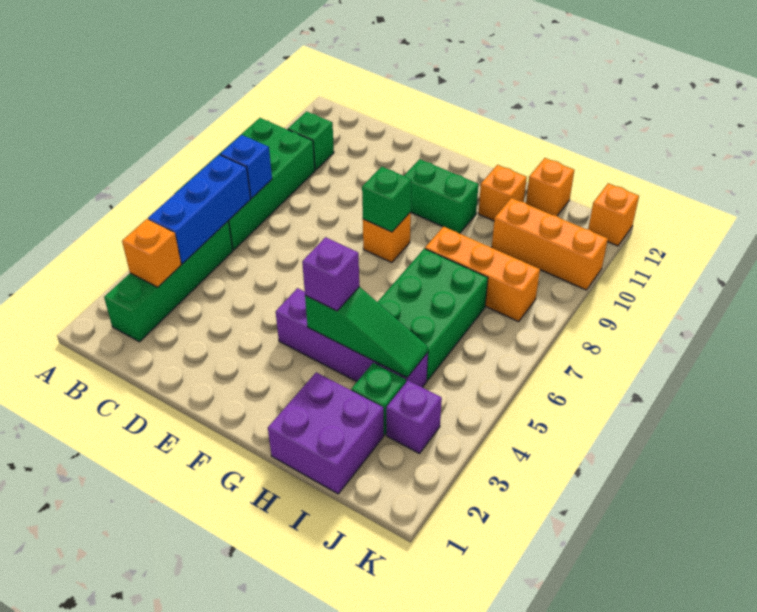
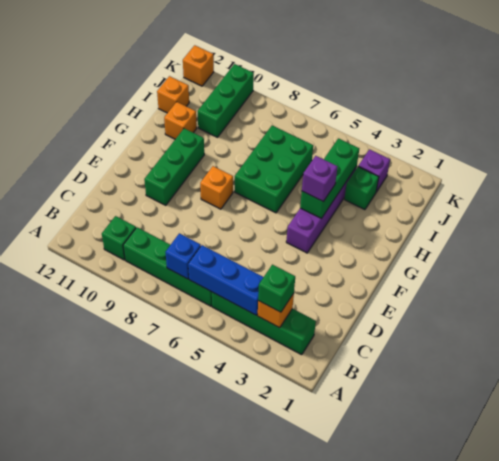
green 2x4 brick [177,118,315,250] -> green 1x4 brick [123,227,212,306]
green 1x1 brick [362,167,411,232] -> green 1x1 brick moved to [258,265,295,312]
green 1x2 brick [404,159,479,233] -> green 1x3 brick [144,128,204,205]
green 1x3 slope [305,287,428,378] -> green 1x3 brick [300,138,359,218]
purple 2x2 brick [268,372,384,494] -> none
green 2x3 brick [378,249,488,381] -> green 2x3 brick turned to [235,126,313,213]
orange 1x3 brick [425,227,540,322] -> none
orange 1x3 brick [492,198,608,290] -> green 1x3 brick [198,64,254,137]

